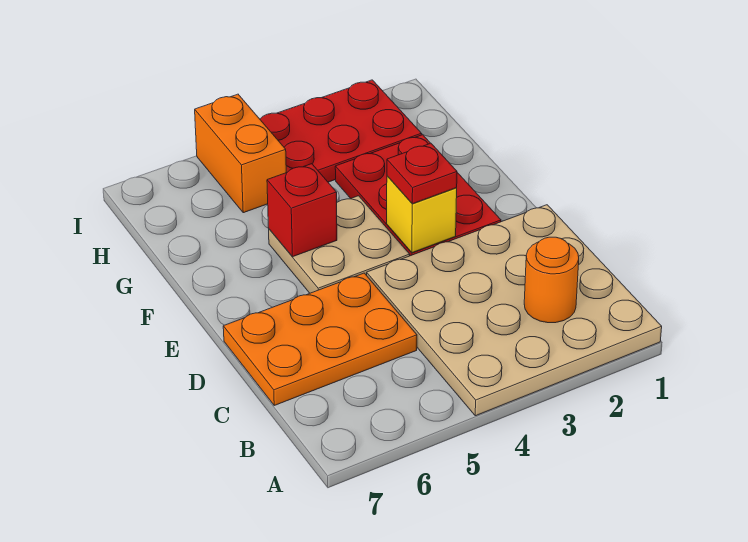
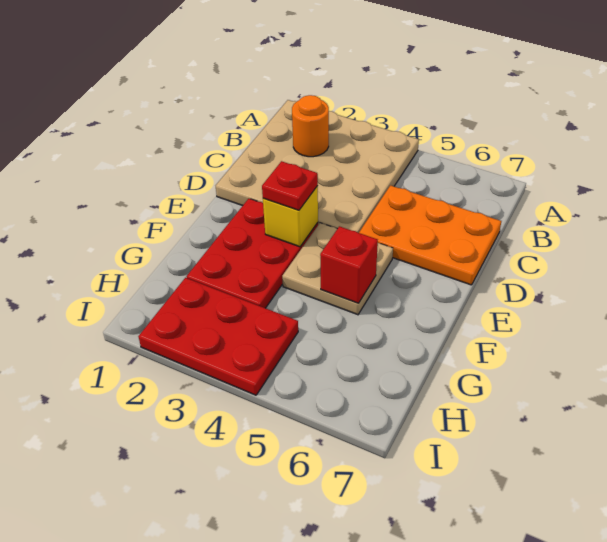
orange 1x2 brick [195,94,286,213] -> none

